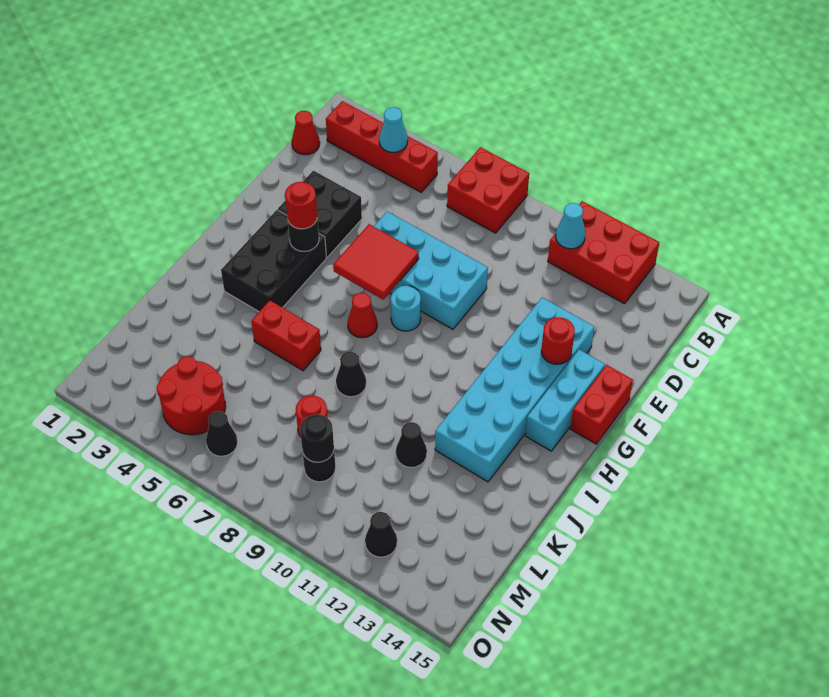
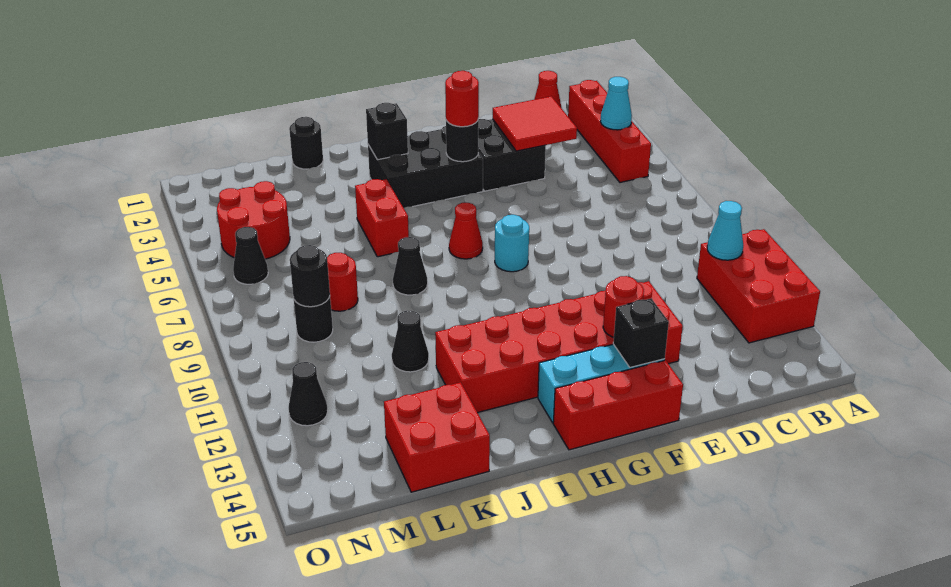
red 2x2 brick [447,147,529,233] -> red 2x2 brick moved to [384,382,490,492]
cyan 2x4 brick [374,212,488,329] -> none
cyan 2x6 brick [435,298,594,482] -> red 2x6 brick [435,281,683,413]
red 2x2 tile [333,224,419,300] -> red 2x2 tile moved to [493,96,577,151]
none -> black 1x1 brick [613,298,669,367]
red 1x2 brick [570,365,633,444] -> red 1x3 brick [553,360,683,450]
none -> black 1x1 brick [366,103,408,160]
none -> black 1x1 round brick [289,117,323,169]

